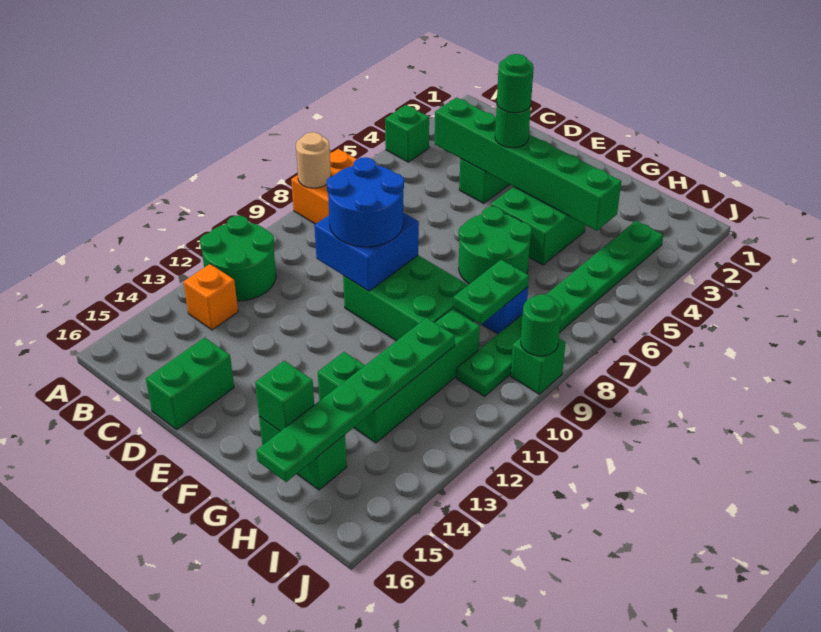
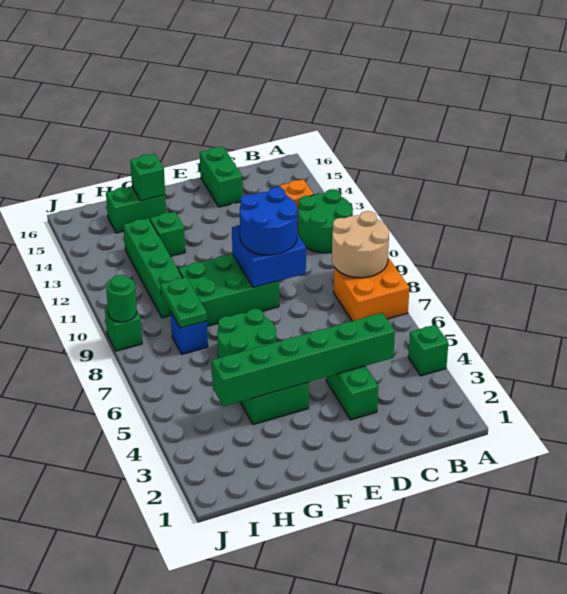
tan 1x1 round brick [296,132,331,188] -> tan 2x2 round brick [332,211,389,278]
green 1x1 round brick [495,105,531,148] -> none
green 1x1 round brick [497,54,534,113] -> none
green 1x6 plate [256,318,455,482] -> none
green 1x8 plate [456,221,663,397] -> none

